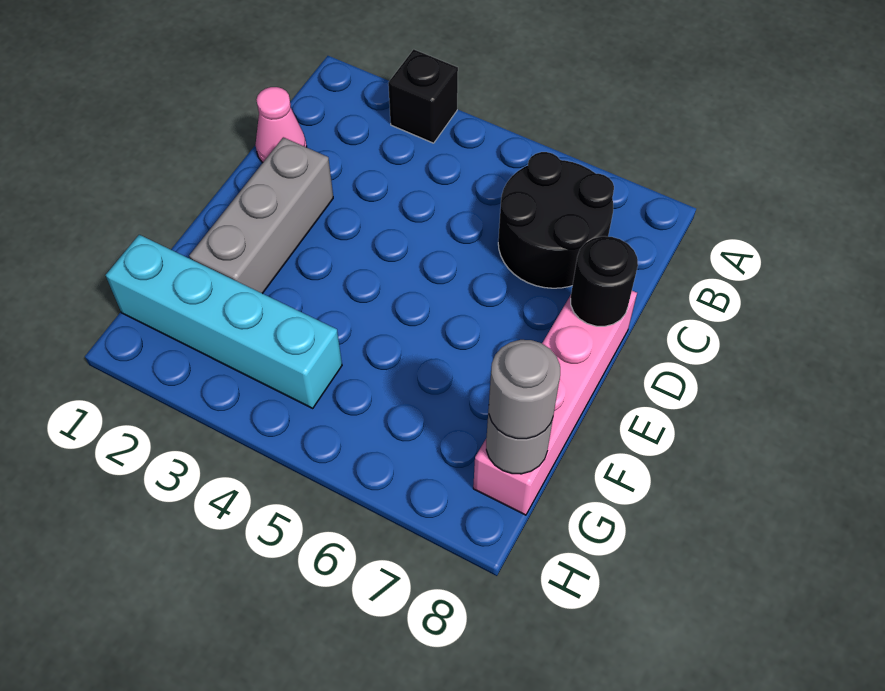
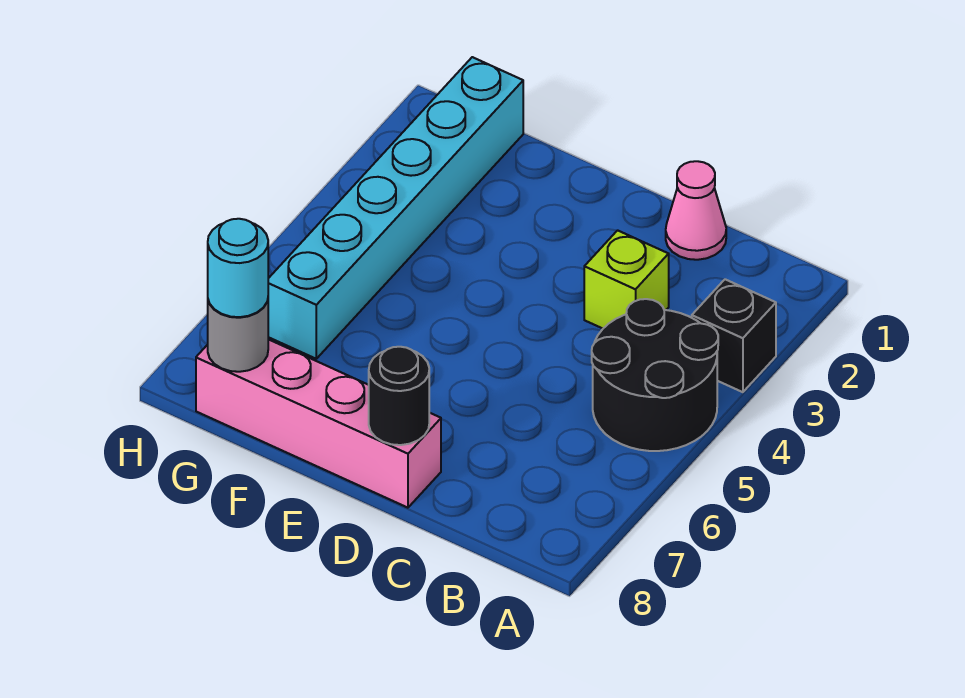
black 2x2 round brick [498,152,614,288] -> black 2x2 round brick moved to [592,299,718,451]
none -> lime 1x1 brick [584,230,669,328]
grey 1x3 brick [189,137,333,293] -> none
cyan 1x4 brick [106,235,342,408] -> cyan 1x6 brick [268,57,523,359]
grey 1x1 round brick [489,340,560,439] -> cyan 1x1 round brick [208,219,268,317]

